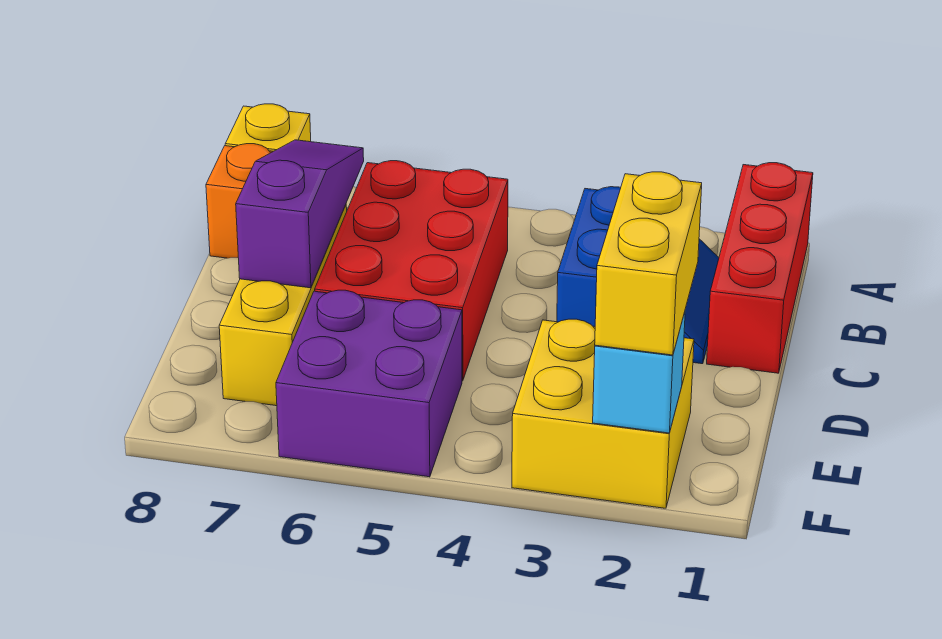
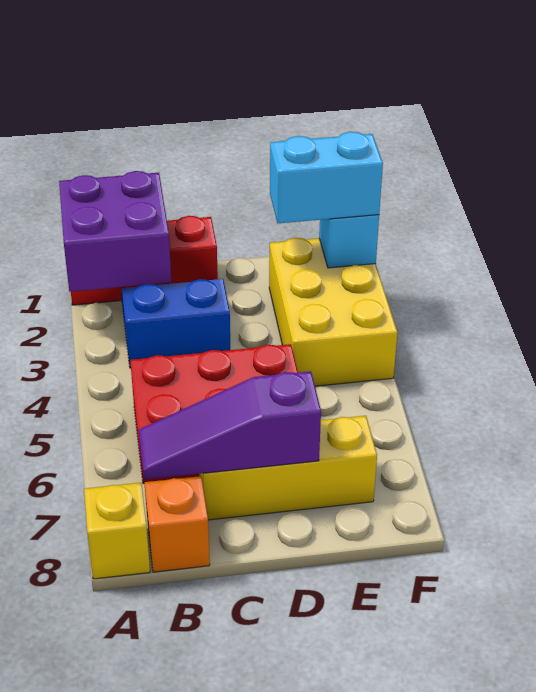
yellow 2x2 brick [512,319,694,508] -> yellow 2x3 brick [269,238,397,386]
yellow 1x2 brick [595,172,702,355] -> cyan 1x2 brick [270,132,383,223]
purple 2x2 brick [276,290,462,477] -> purple 2x2 brick moved to [59,171,171,292]

